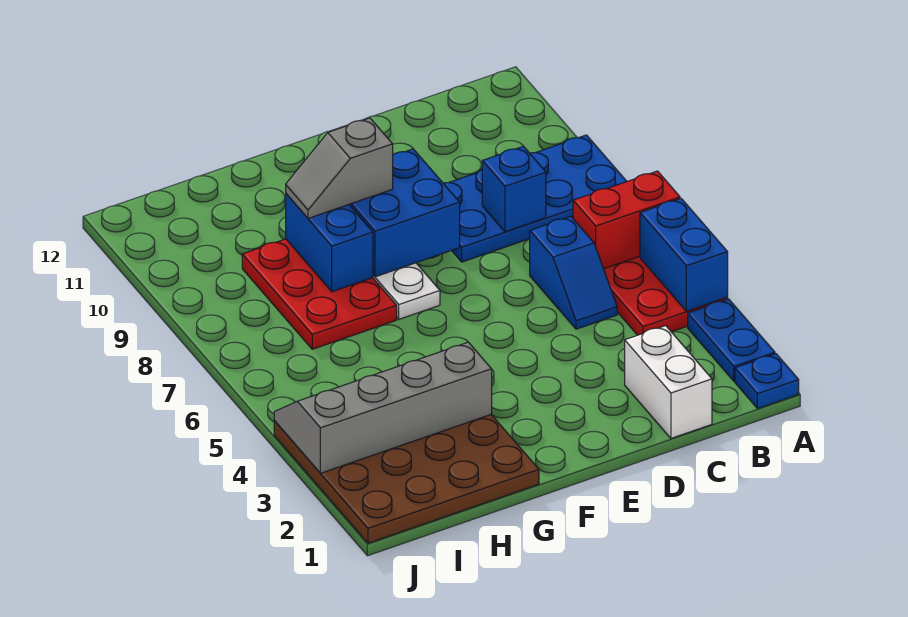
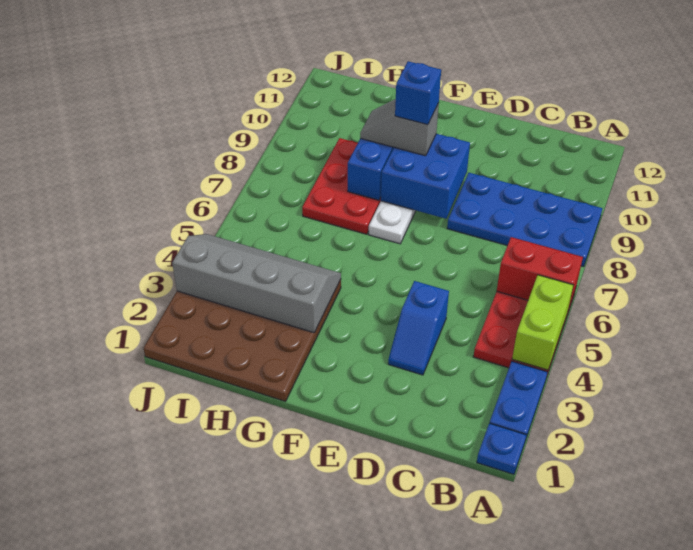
blue 1x2 brick [640,199,728,311] -> lime 1x2 brick [512,275,574,370]
white 1x2 brick [625,326,712,438] -> none
blue 1x2 slope [530,216,617,329] -> blue 1x2 slope moved to [388,281,449,375]
blue 1x1 brick [482,146,546,232] -> blue 1x1 brick moved to [395,61,441,125]

